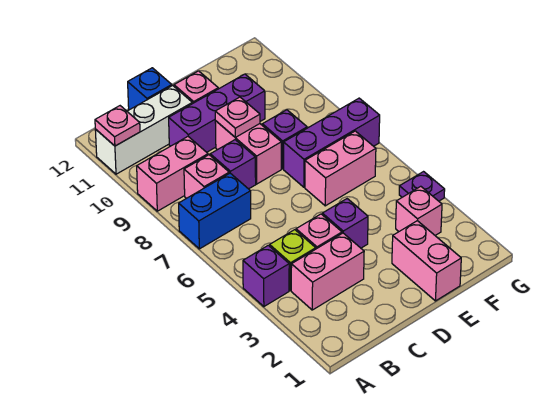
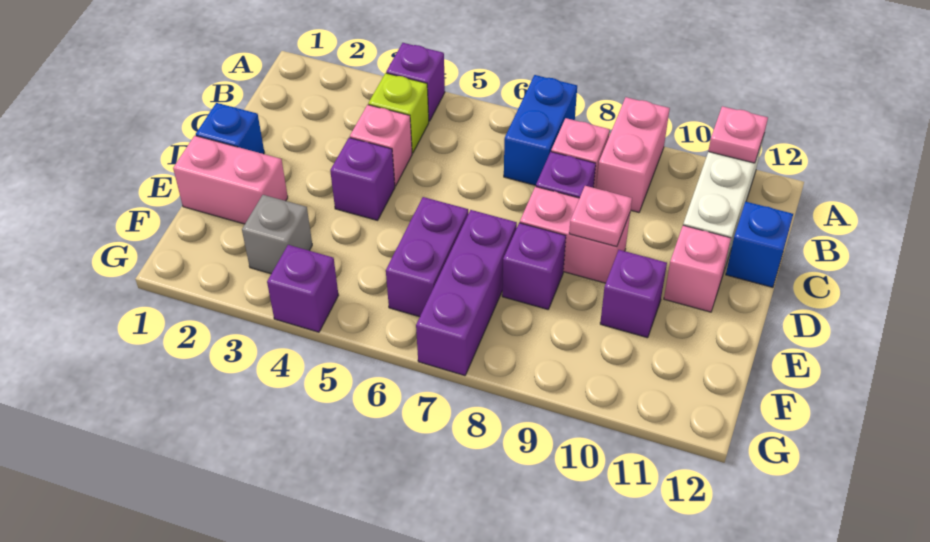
pink 1x2 brick [291,233,364,310] -> none
purple 1x3 brick [169,74,265,152] -> purple 1x1 brick [600,250,667,338]
none -> blue 1x1 brick [196,103,264,154]
pink 1x2 brick [305,131,376,206] -> purple 1x2 brick [386,197,468,317]
pink 1x1 brick [396,186,442,235] -> grey 1x1 brick [242,195,312,274]
purple 1x1 plate [399,172,445,201] -> purple 1x1 brick [267,245,339,332]

